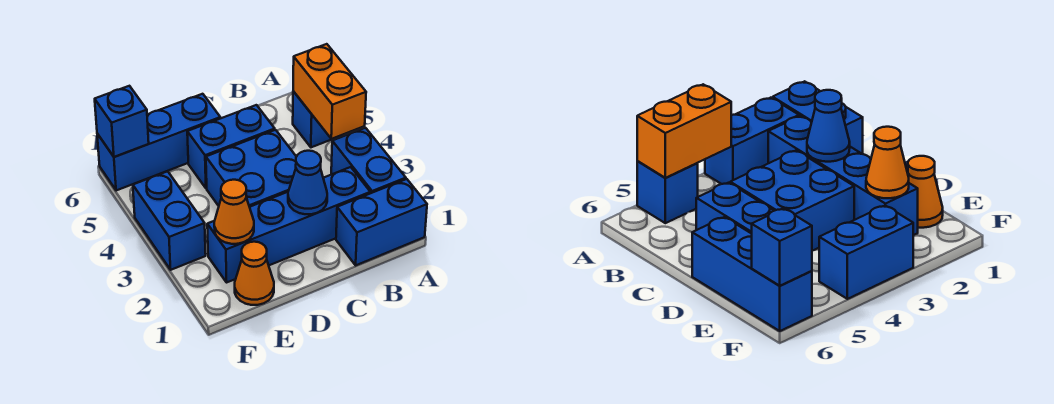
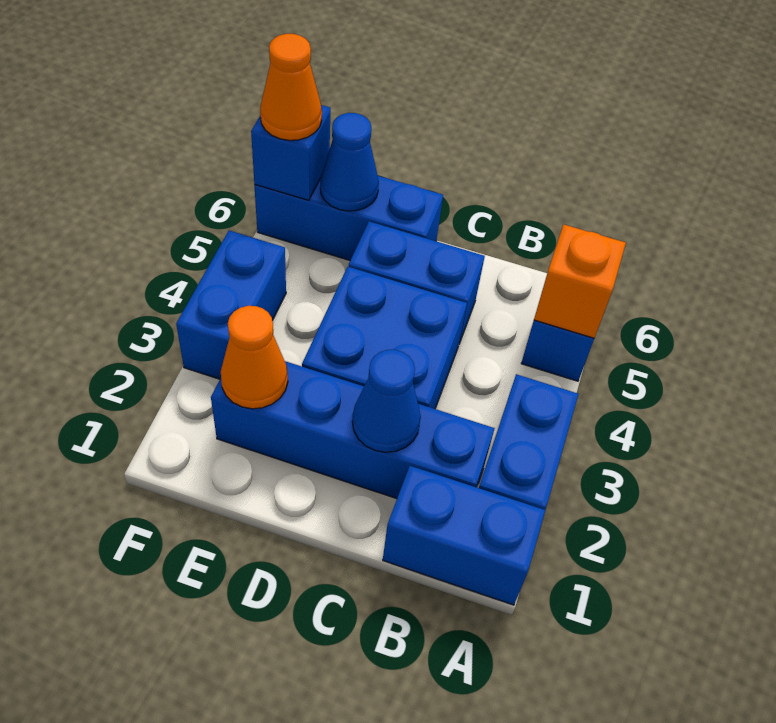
orange 1x2 brick [293,44,366,139] -> orange 1x1 brick [534,225,626,338]
orange 1x1 cone [235,242,274,305] -> orange 1x1 cone moved to [260,34,322,140]
none -> blue 1x1 cone [320,113,379,211]

